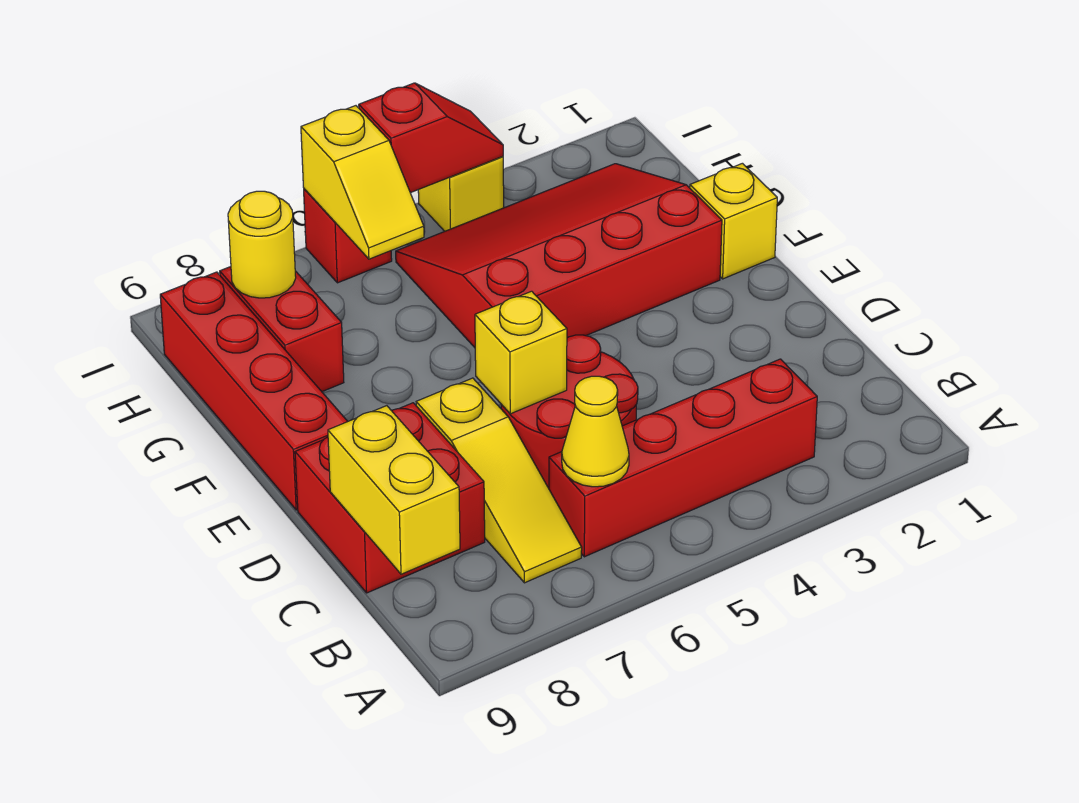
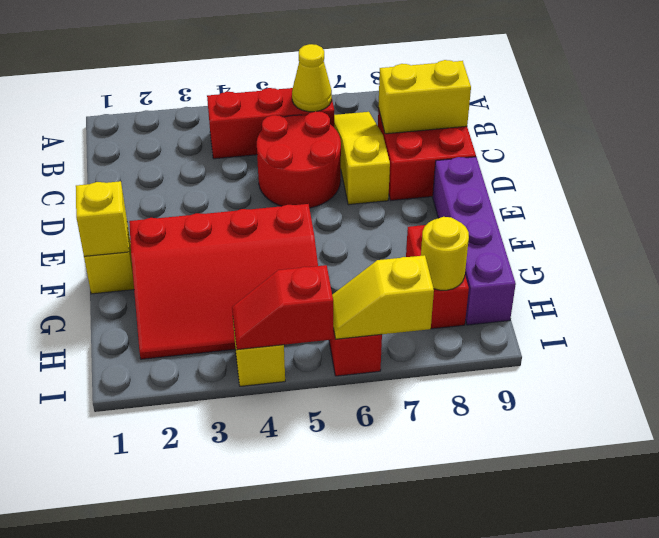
red 1x4 brick [549,359,817,557] -> red 1x3 brick [207,88,334,159]
yellow 1x2 brick [328,406,460,574] -> yellow 1x2 brick turned to [378,60,471,134]
yellow 1x1 brick [475,291,567,414] -> yellow 1x1 brick moved to [76,181,129,256]
red 1x4 brick [160,272,348,510] -> purple 1x4 brick [433,157,516,325]
yellow 1x2 slope [301,106,424,259] -> yellow 1x2 slope turned to [332,255,434,339]

